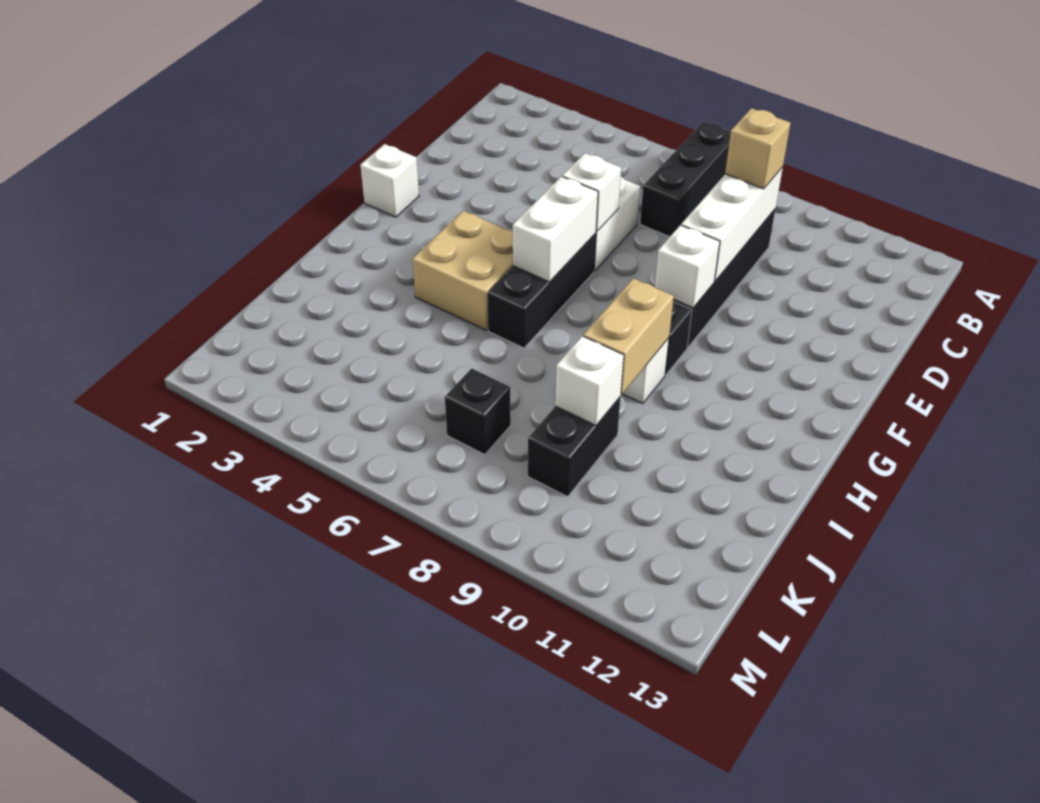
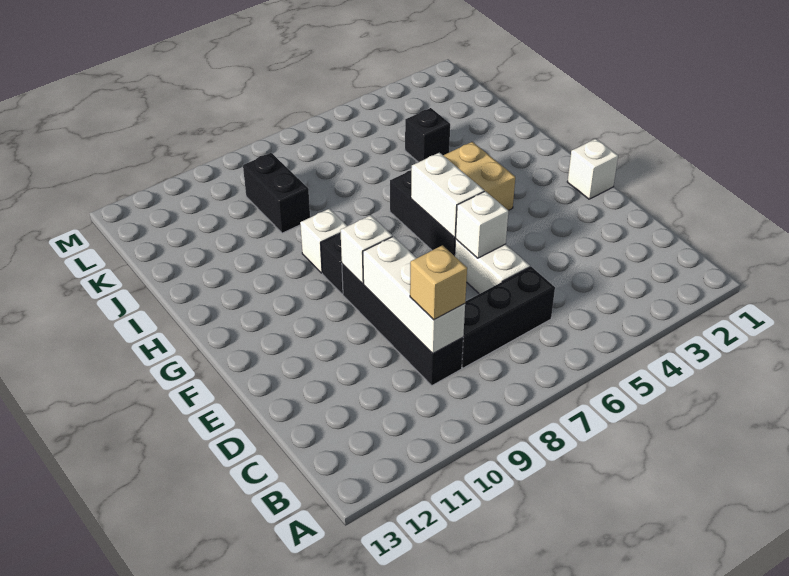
black 1x3 brick [640,122,731,237] -> black 1x3 brick turned to [462,267,555,368]
tan 1x2 brick [583,278,674,394] -> none
white 1x1 brick [555,336,624,426] -> none
black 1x1 brick [445,368,511,455] -> black 1x1 brick moved to [405,108,450,162]

